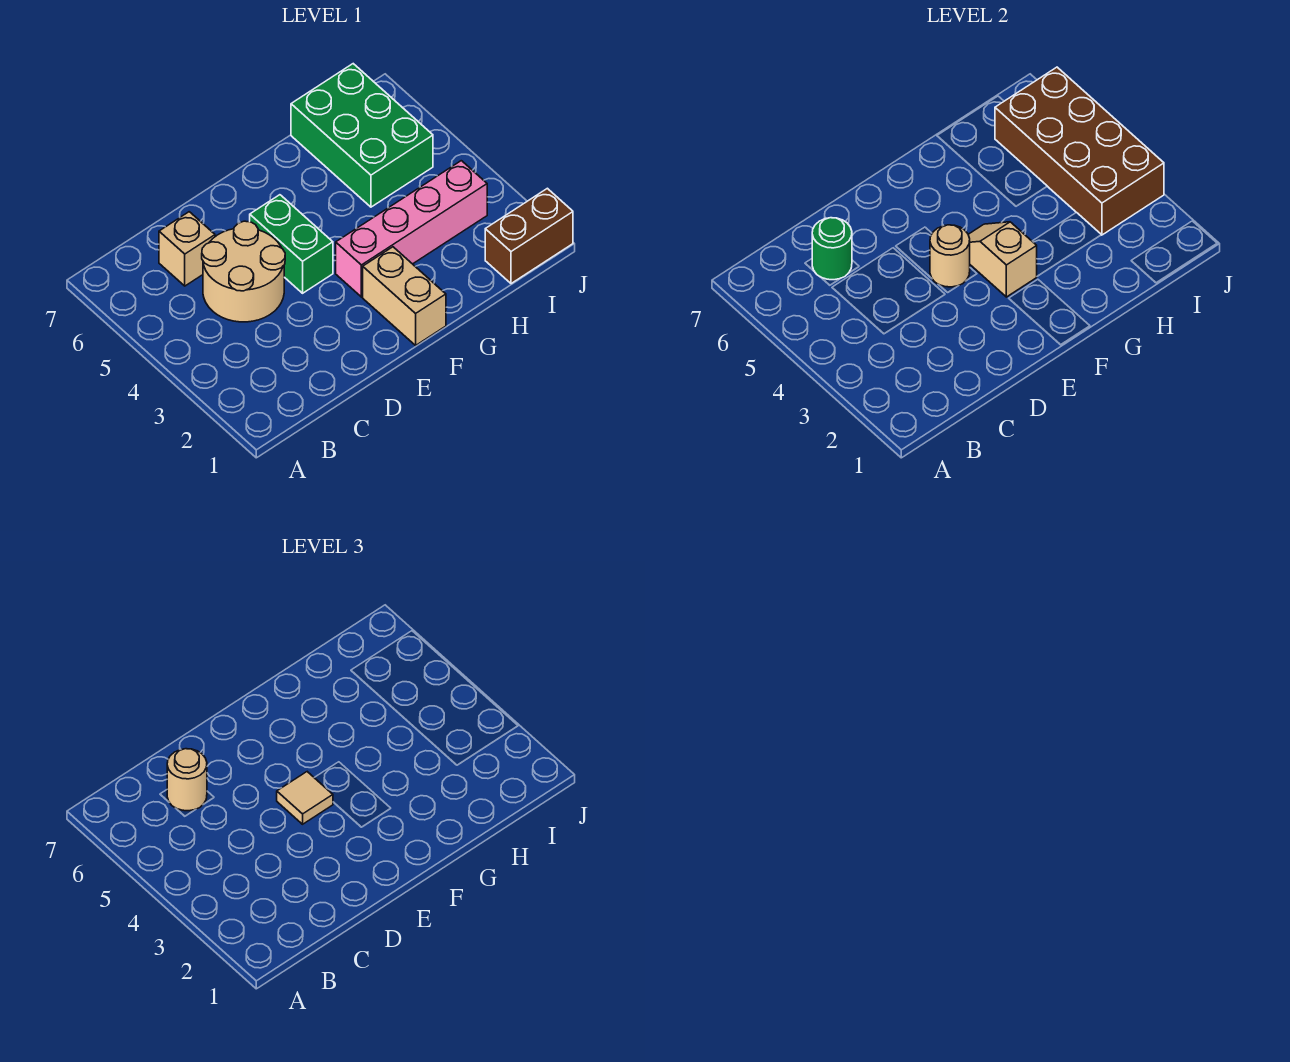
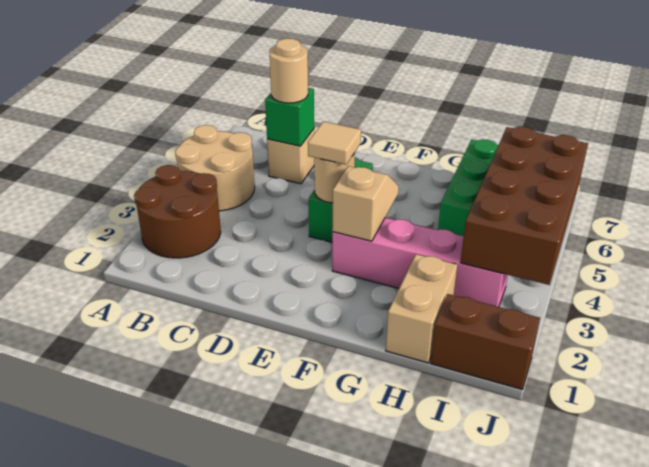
none -> brown 2x2 round brick [134,165,221,258]
tan 2x2 round brick [202,221,285,322] -> tan 2x2 round brick moved to [175,125,255,211]
green 1x1 round brick [812,218,852,280] -> green 1x1 brick [265,88,314,146]
tan 1x2 brick [363,247,446,345] -> tan 1x2 brick moved to [386,254,457,363]

